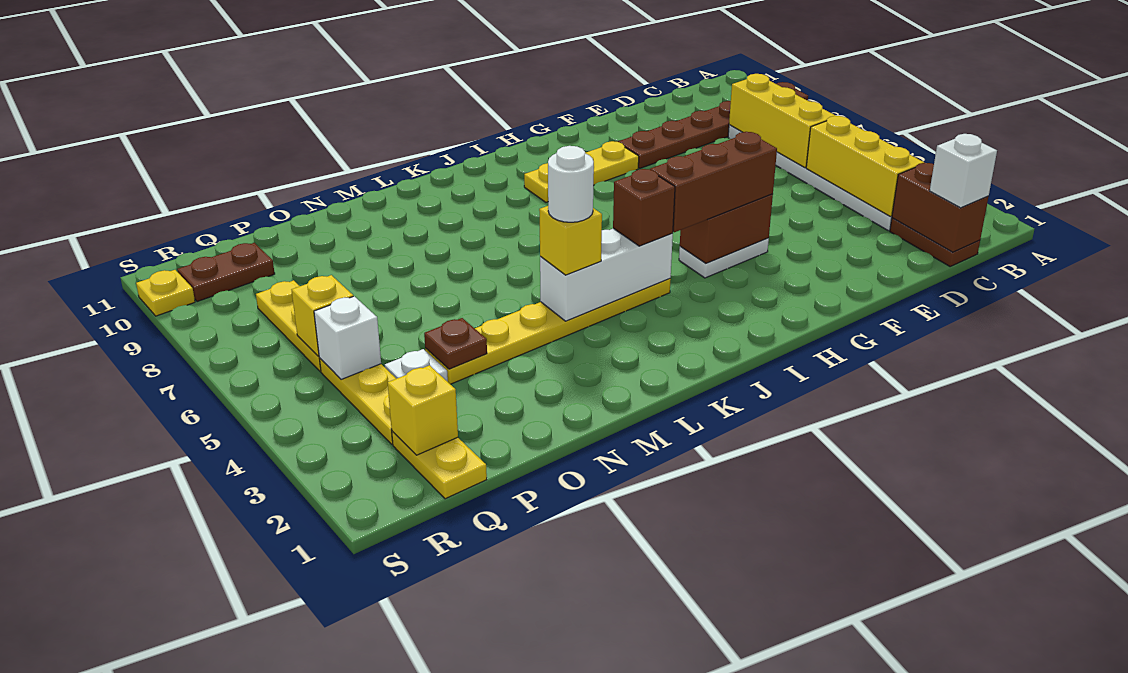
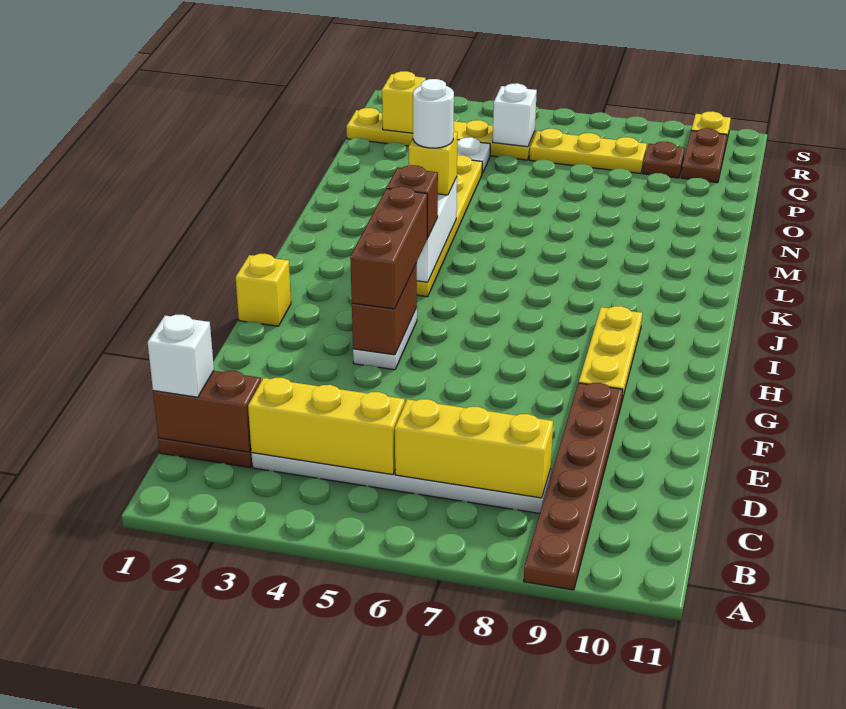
brown 1x1 plate [424,318,487,369] -> brown 1x1 plate moved to [643,142,685,178]
yellow 1x1 brick [292,275,353,356] -> yellow 1x1 brick moved to [236,254,291,326]

